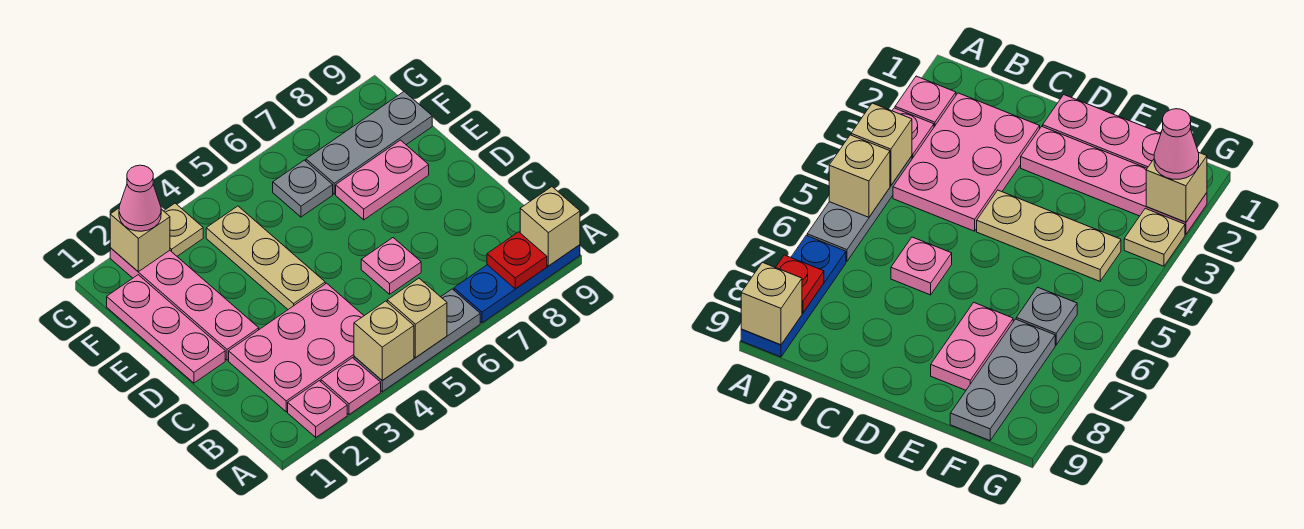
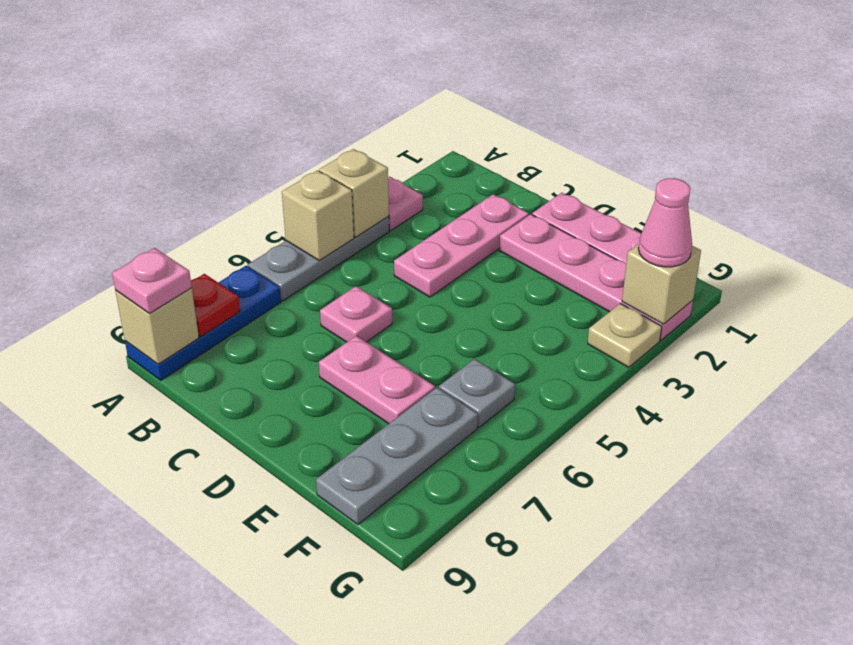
pink 1x1 plate [288,381,347,437] -> pink 1x1 plate moved to [112,248,192,314]
pink 2x3 plate [229,283,364,412] -> pink 1x3 plate [394,194,529,297]
tan 1x3 plate [206,206,325,309] -> none
pink 1x2 plate [336,140,429,220] -> pink 1x2 plate turned to [319,336,435,424]

